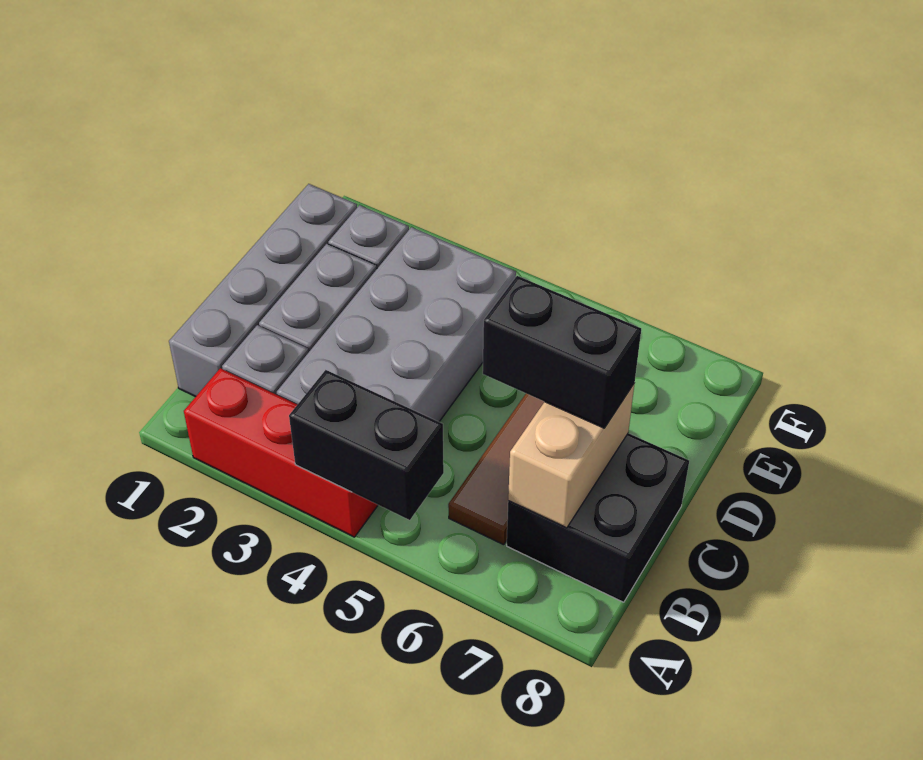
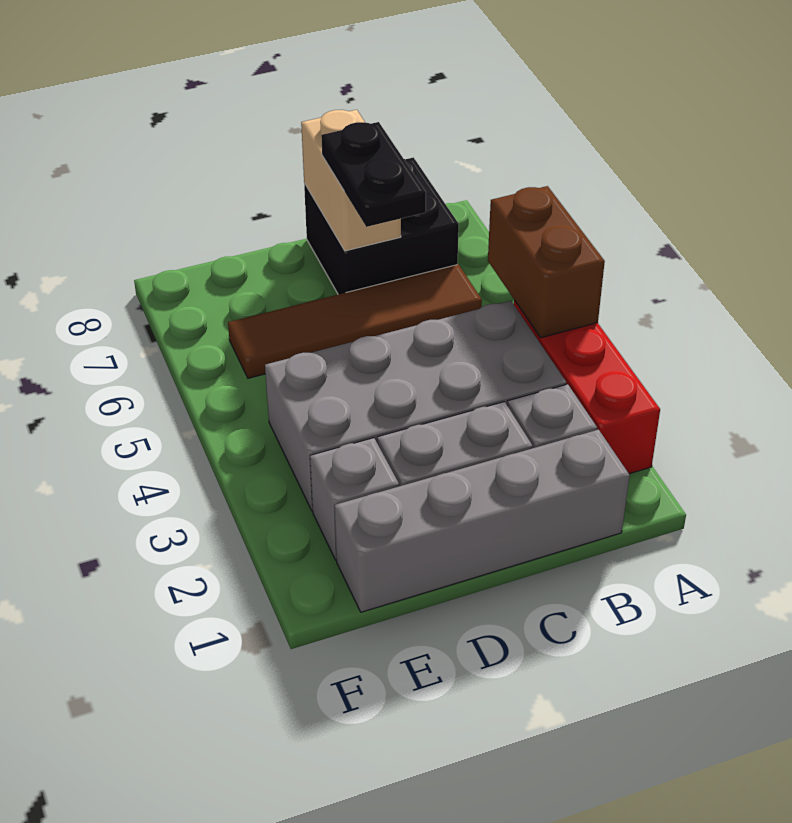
black 1x2 brick [289,370,444,520] -> brown 1x2 brick [488,186,605,338]
tan 1x2 brick [508,383,635,528] -> tan 1x2 brick turned to [301,110,401,251]
black 1x2 brick [483,276,641,428] -> black 1x2 plate [321,122,426,227]

